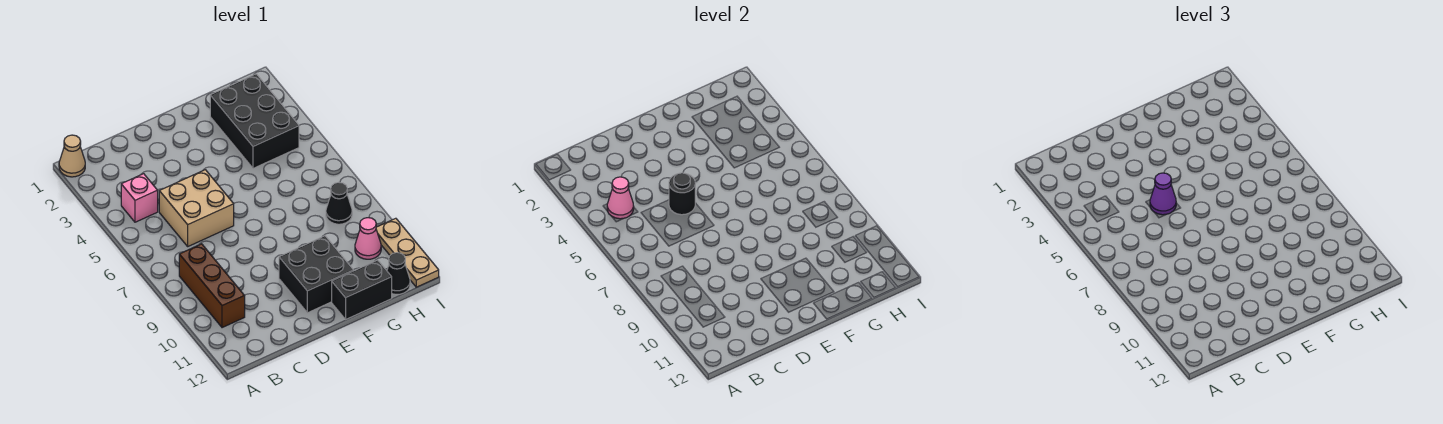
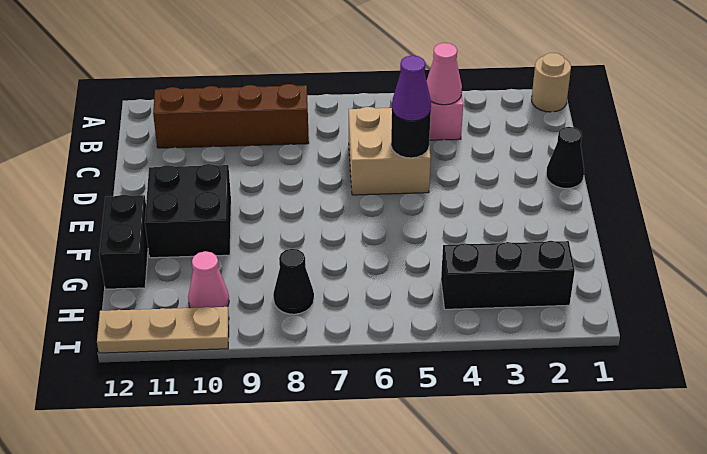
tan 1x1 cone [59,135,85,177] -> tan 1x1 round brick [532,53,571,112]
brown 1x3 brick [179,244,245,328] -> brown 1x4 brick [153,84,309,148]
black 2x3 brick [210,74,299,168] -> black 1x3 brick [441,241,575,309]
black 1x1 cone [387,253,410,294] -> black 1x1 cone moved to [546,127,584,189]

